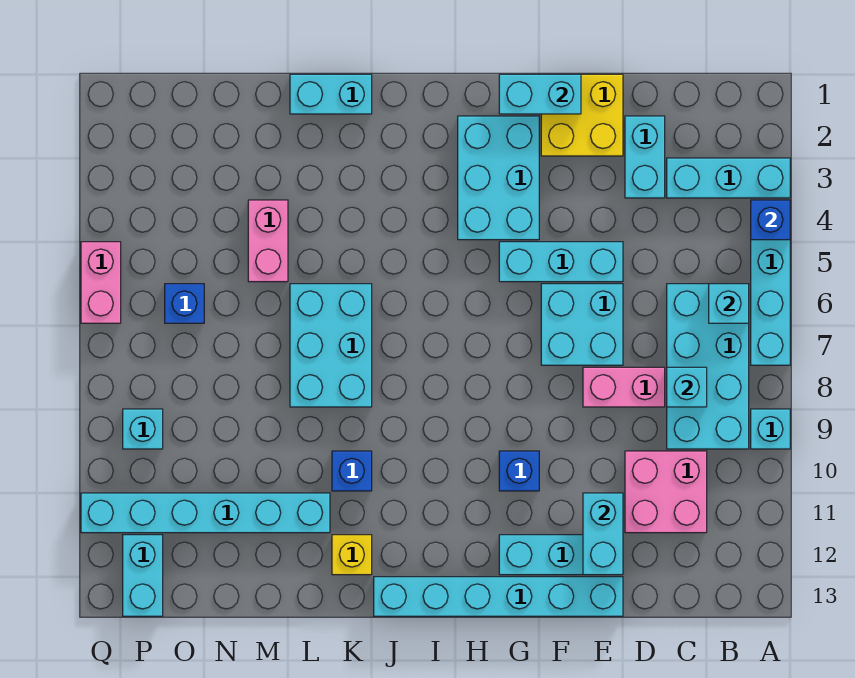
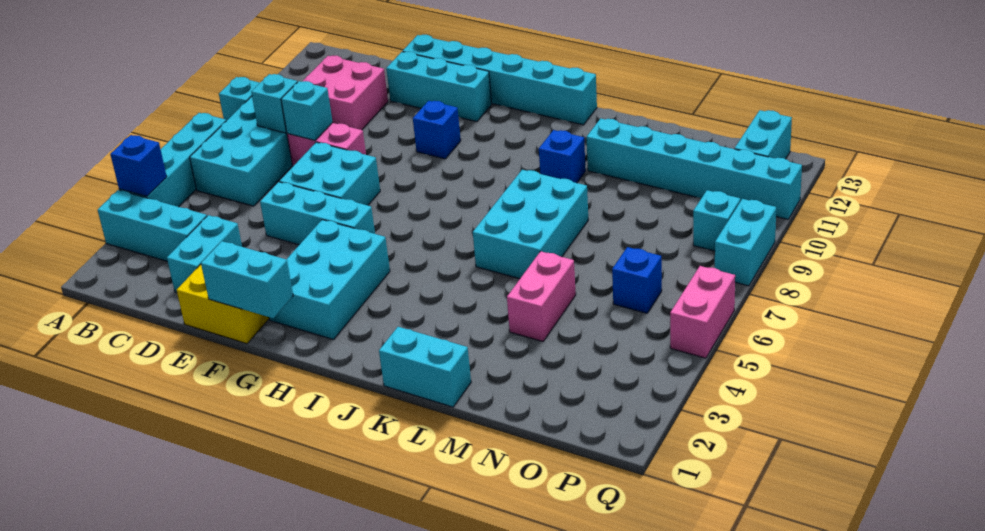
cyan 1x1 brick [709,284,749,323] -> cyan 1x1 brick moved to [281,81,333,140]
cyan 1x2 brick [583,493,623,575] -> cyan 1x2 brick moved to [715,199,776,286]
yellow 1x1 brick [332,535,372,575] -> none

